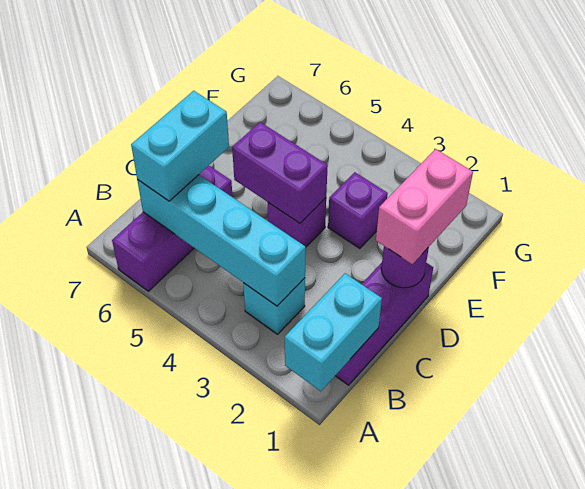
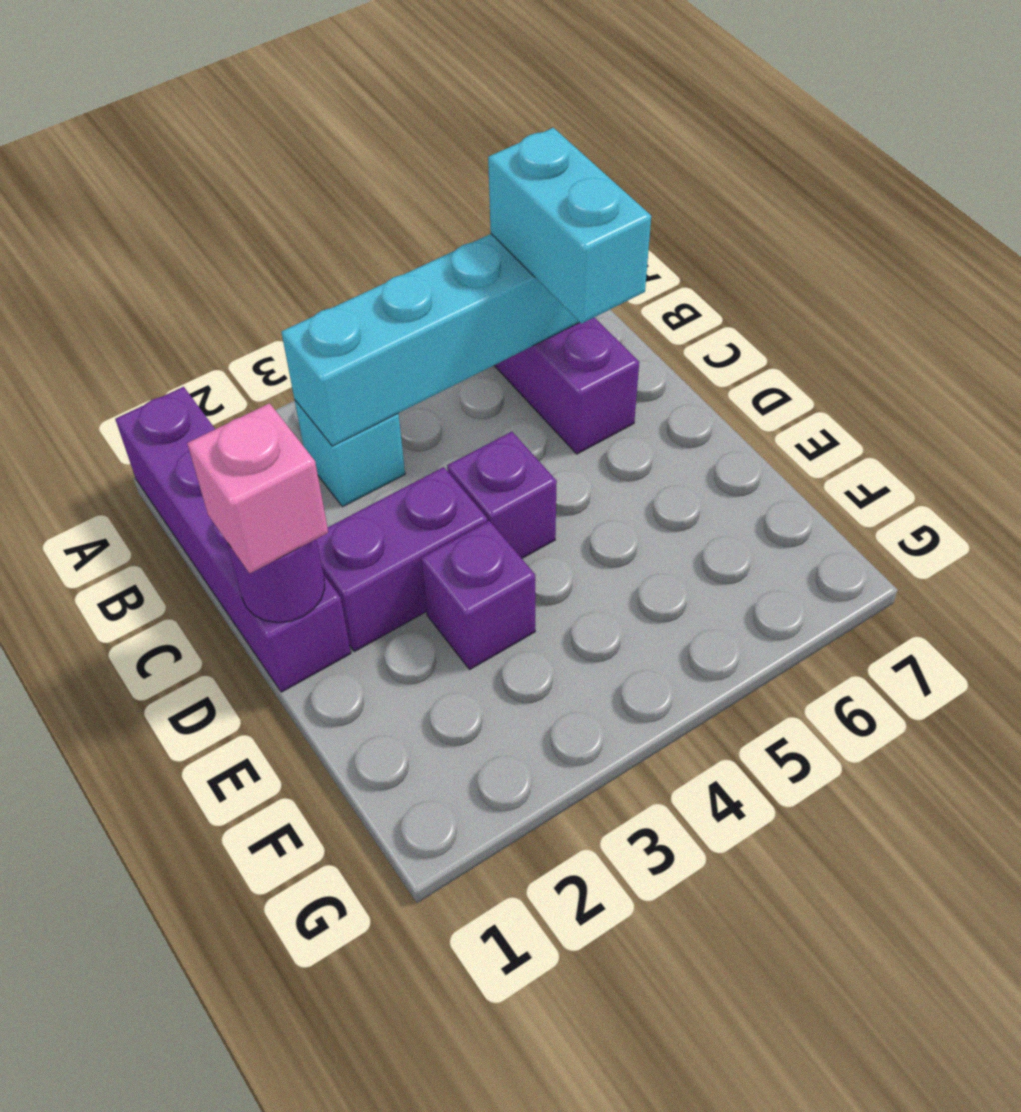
cyan 1x2 brick [285,273,382,391] -> none
purple 1x3 brick [335,263,433,385] -> purple 1x4 brick [115,387,351,692]
pink 1x2 brick [376,149,473,264] -> pink 1x1 brick [187,403,328,573]
purple 1x2 brick [232,122,328,223] -> purple 1x2 brick moved to [316,467,487,652]

